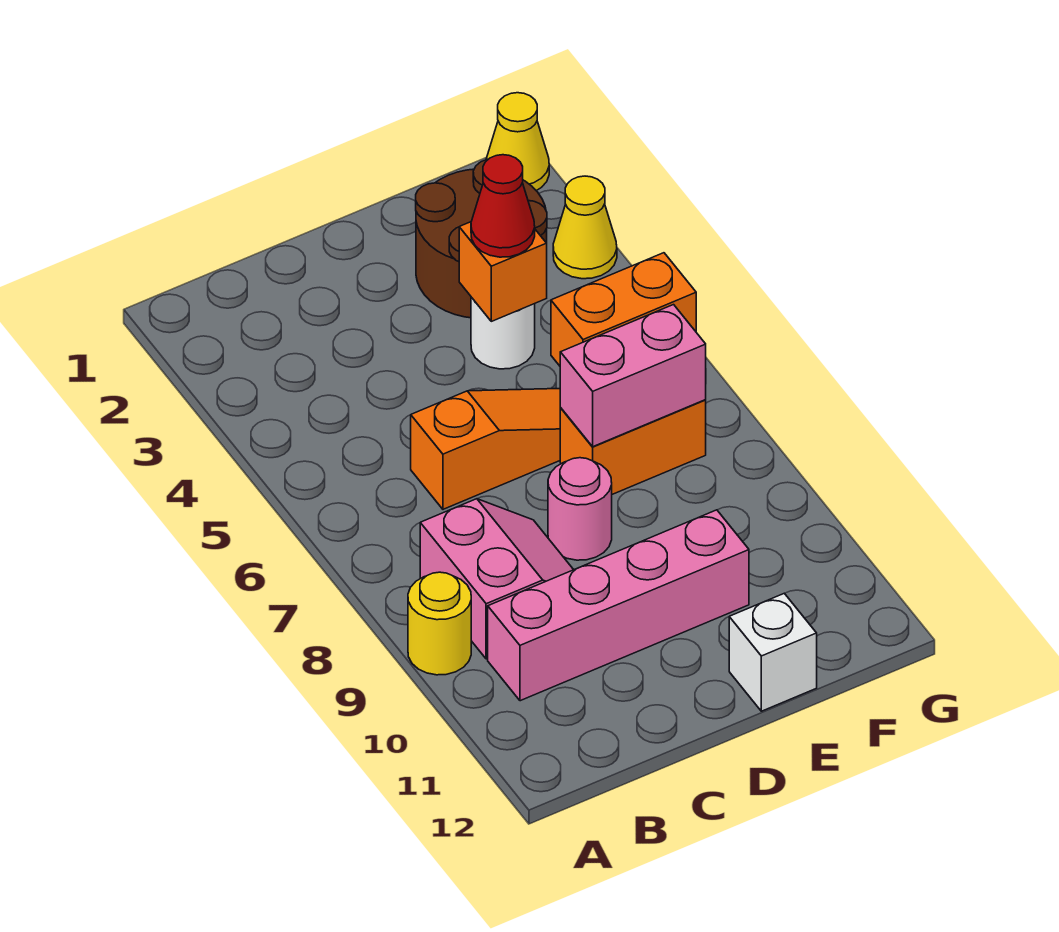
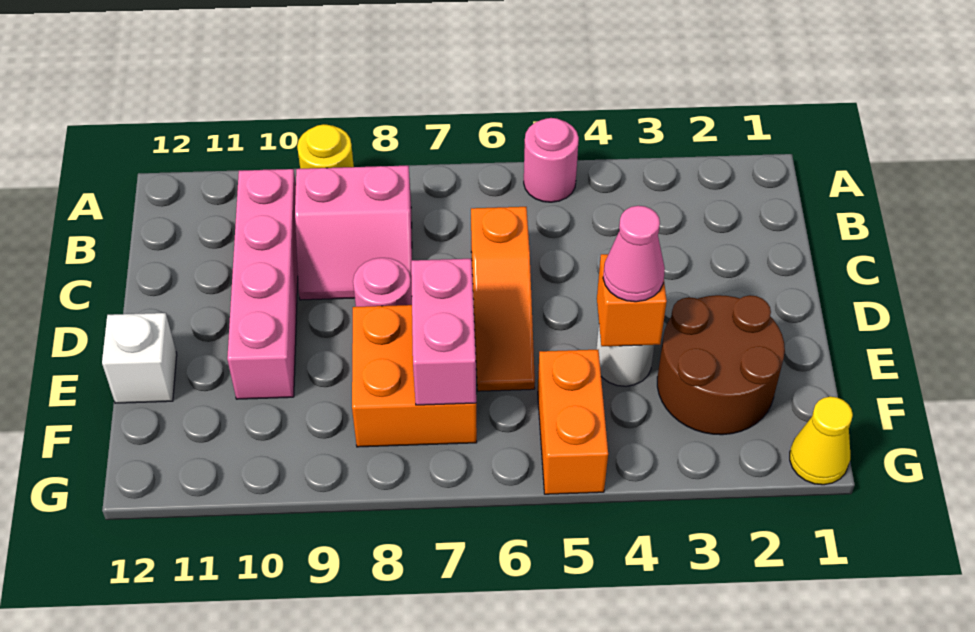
none -> pink 1x1 round brick [524,118,579,202]
red 1x1 cone [471,155,535,257] -> pink 1x1 cone [603,206,665,302]
orange 1x2 brick [560,400,706,494] -> orange 2x2 brick [352,305,477,447]
yellow 1x1 cone [553,176,617,279] -> none

